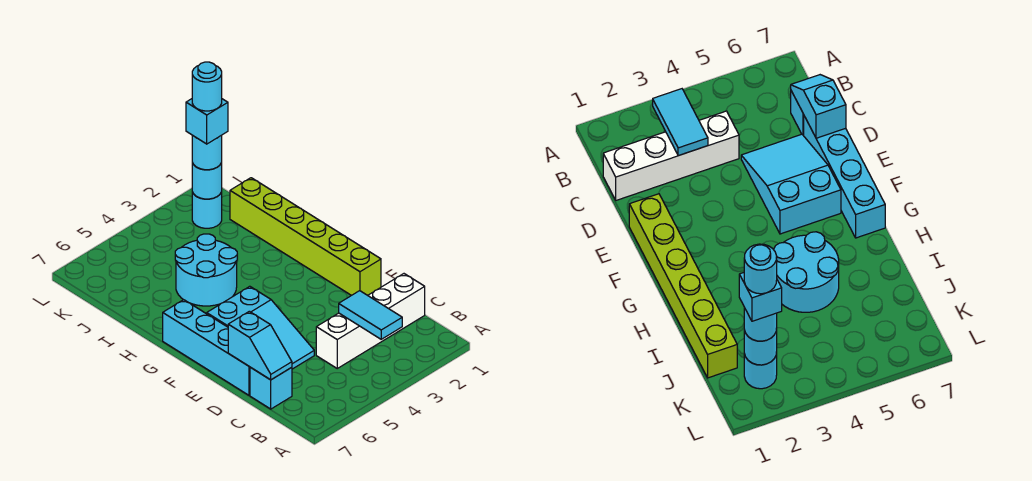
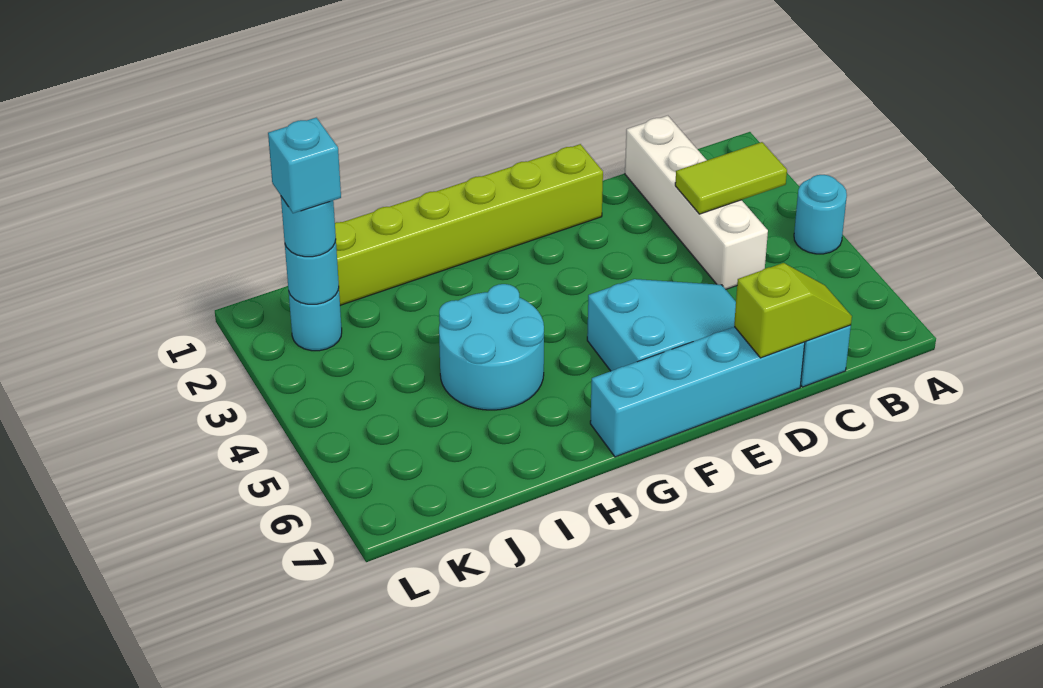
cyan 1x2 tile [339,291,402,339] -> lime 1x2 tile [675,142,787,214]
cyan 1x2 slope [228,311,292,380] -> lime 1x2 slope [734,263,852,358]
cyan 1x1 round brick [192,62,222,111] -> cyan 1x1 round brick moved to [794,175,847,254]

